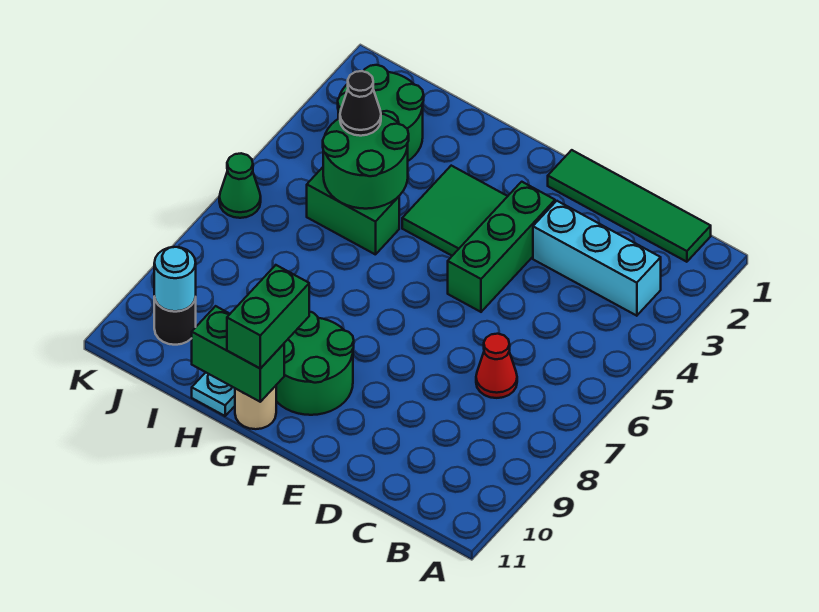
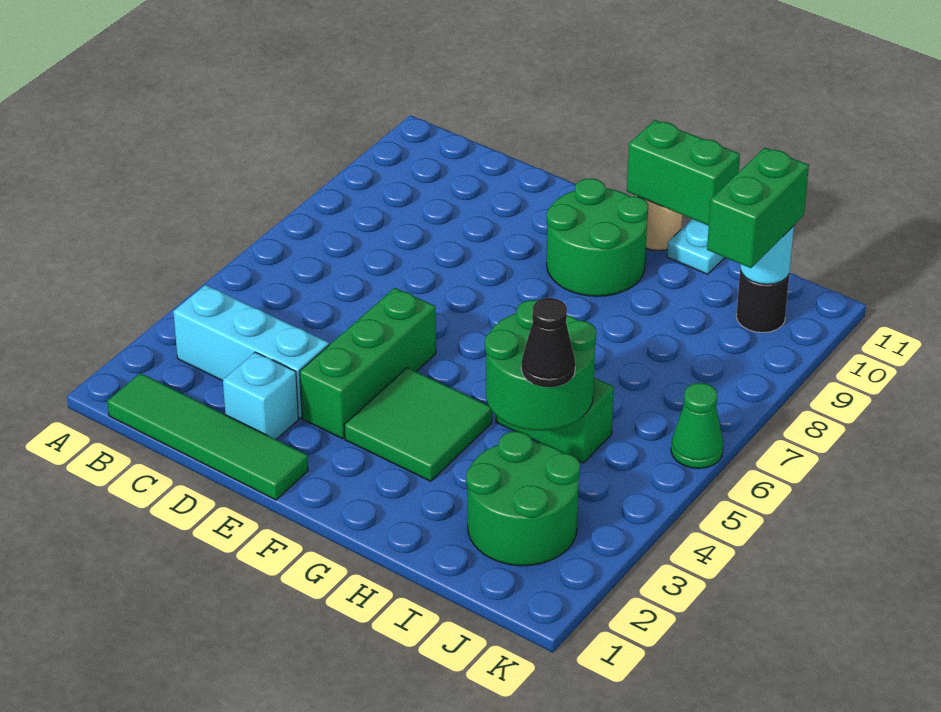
red 1x1 cone [476,334,517,398] -> none
none -> cyan 1x1 brick [223,352,298,439]
green 1x2 brick [227,265,309,369] -> green 1x2 brick moved to [707,148,809,268]

